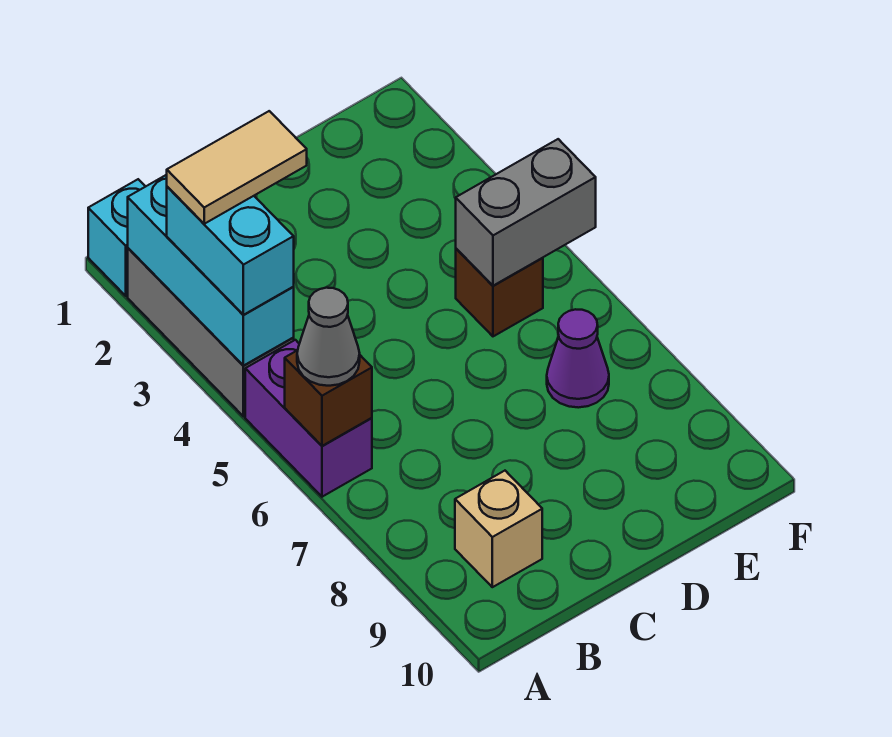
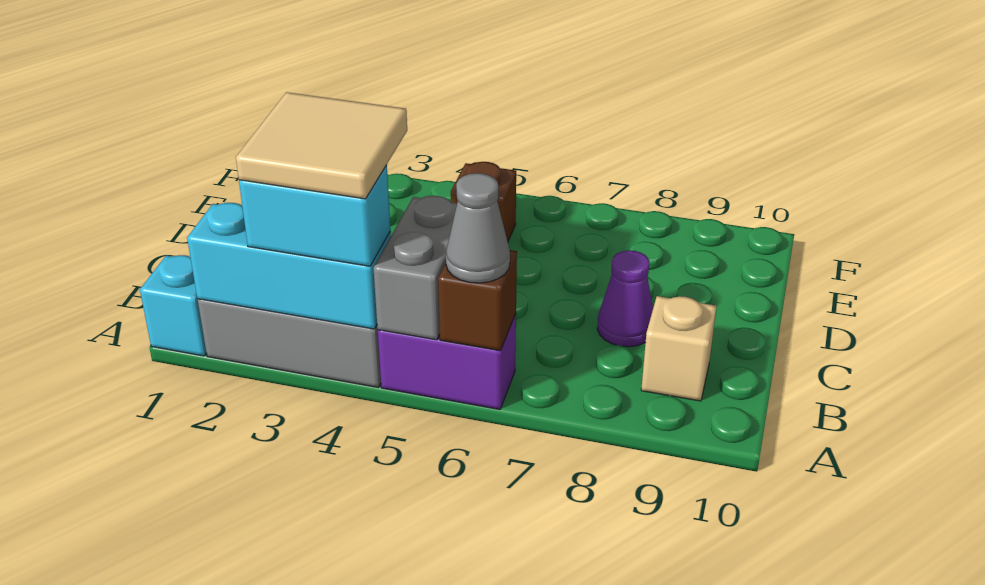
tan 1x2 tile [167,111,307,224] -> tan 2x2 tile [236,92,407,199]
grey 1x2 brick [456,139,596,286] -> grey 1x2 brick moved to [373,196,457,340]
purple 1x1 cone [547,309,609,408] -> purple 1x1 cone moved to [597,250,653,347]

